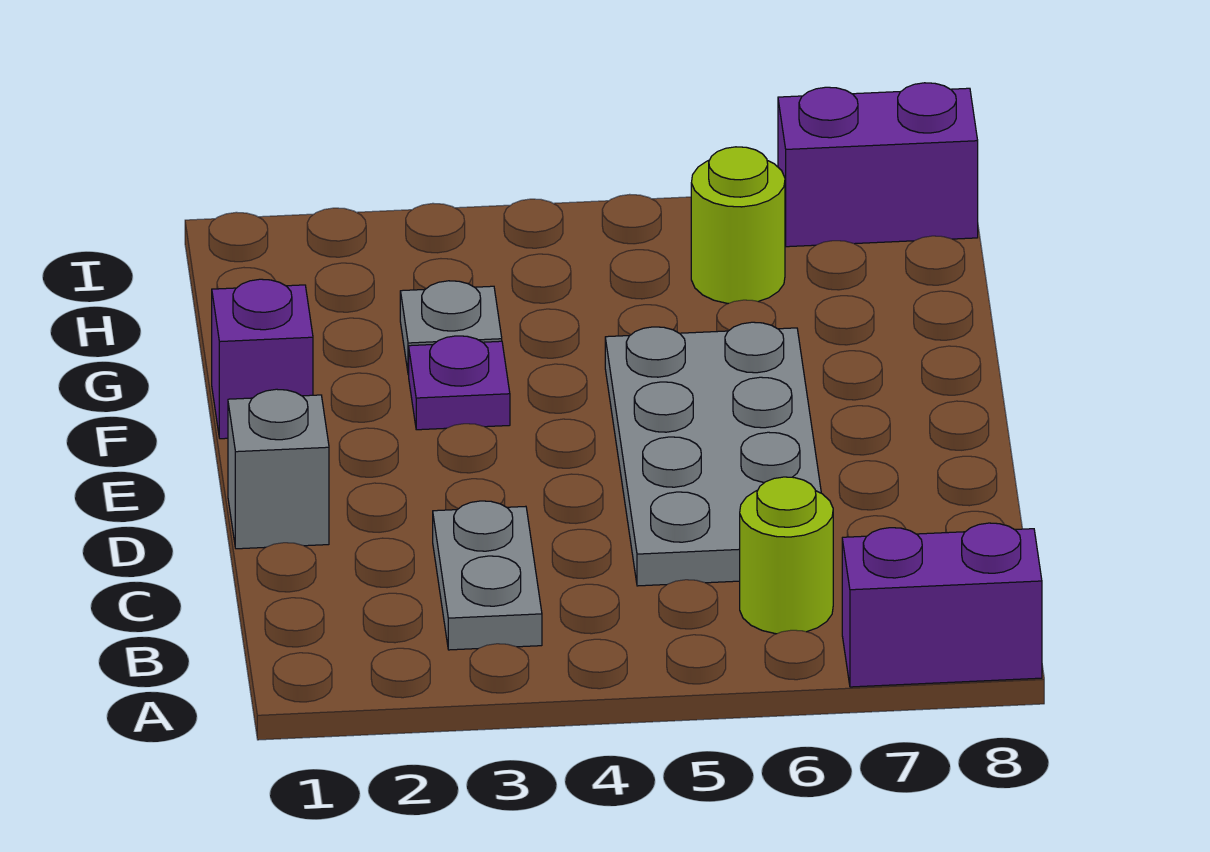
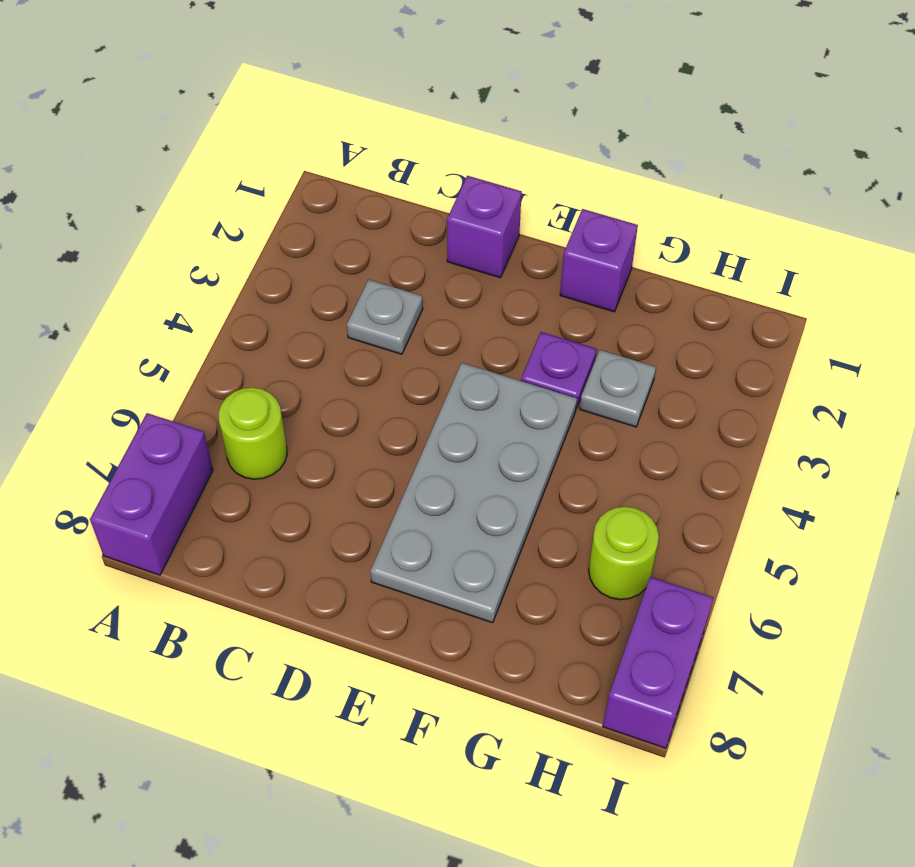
grey 1x2 plate [433,501,542,650] -> grey 1x1 plate [347,280,423,354]
grey 2x4 plate [605,322,821,586] -> grey 2x4 plate turned to [370,363,577,623]
grey 1x1 brick [228,389,329,549] -> purple 1x1 brick [447,176,522,278]

